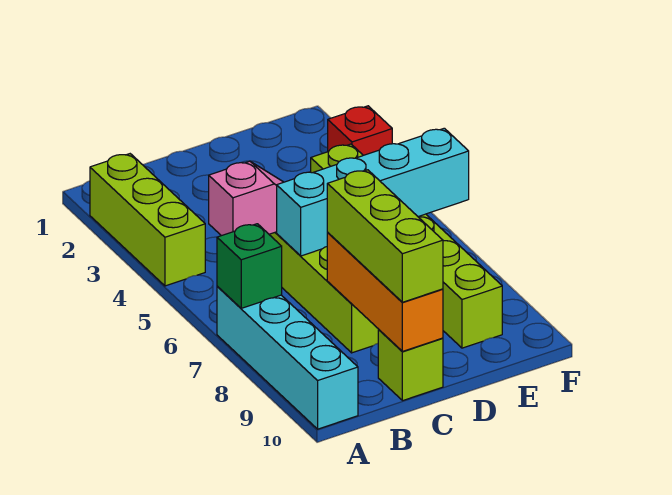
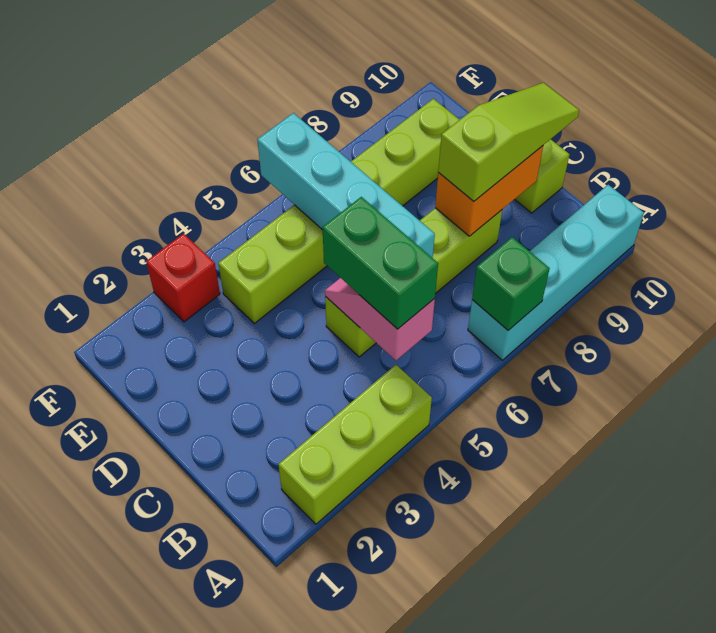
none -> green 1x2 brick [323,197,438,329]
orange 1x3 brick [327,233,443,351] -> orange 1x2 brick [435,146,543,236]
lime 1x3 brick [327,170,443,302] -> lime 1x3 slope [438,83,579,201]

